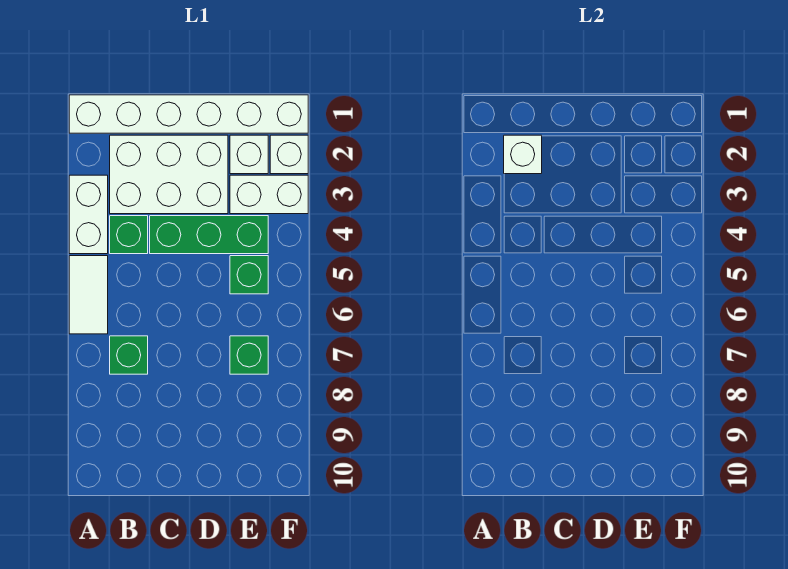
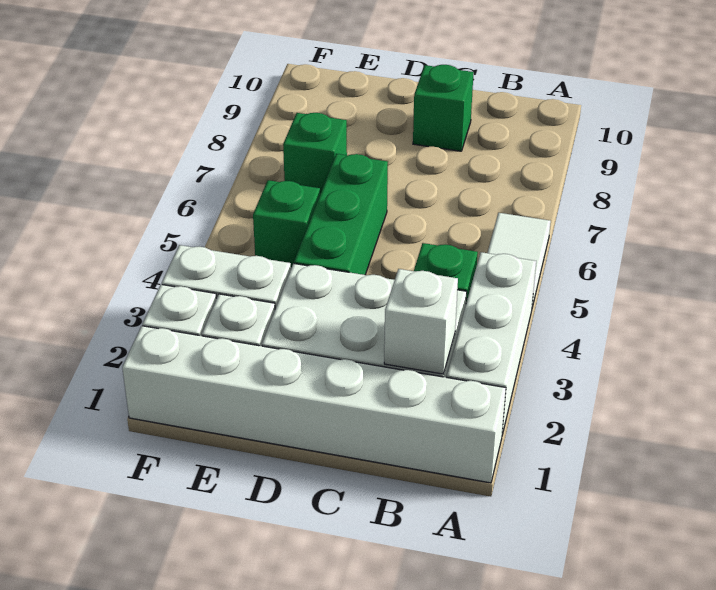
white 1x2 brick [69,175,108,254] -> white 1x3 brick [446,252,536,435]
green 1x1 brick [110,336,148,374] -> green 1x1 brick moved to [413,65,474,151]
green 1x3 brick [150,216,268,254] -> green 1x3 brick turned to [294,154,388,275]

